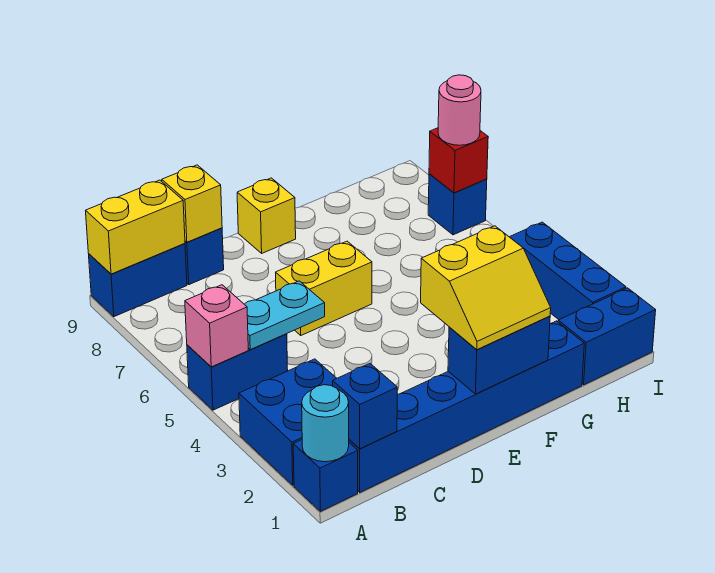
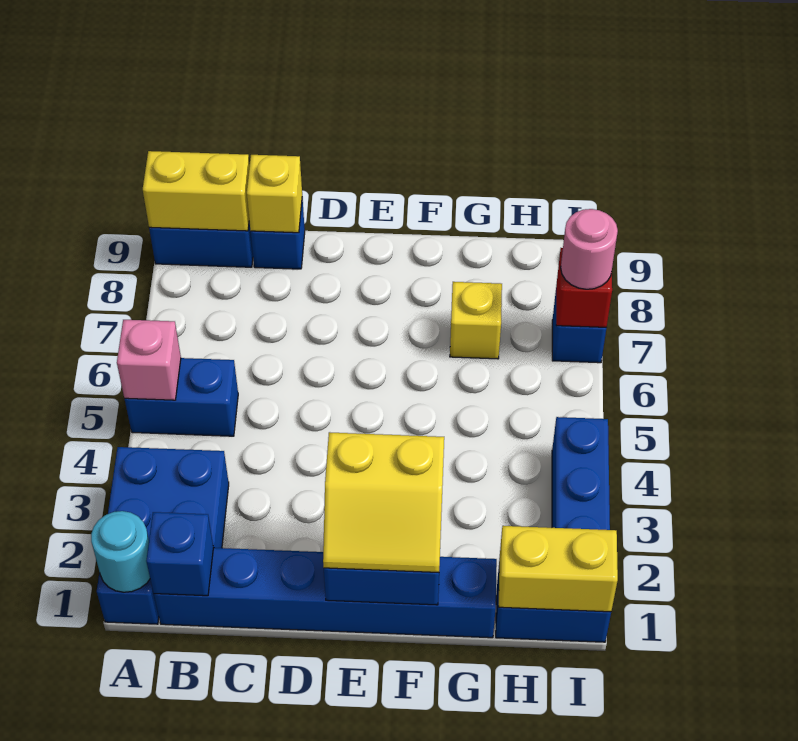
cyan 1x2 plate [244,281,325,350] -> none
yellow 1x2 brick [276,241,372,335] -> yellow 1x2 brick moved to [499,526,618,612]
yellow 1x1 brick [237,178,296,253] -> yellow 1x1 brick moved to [450,282,502,359]

